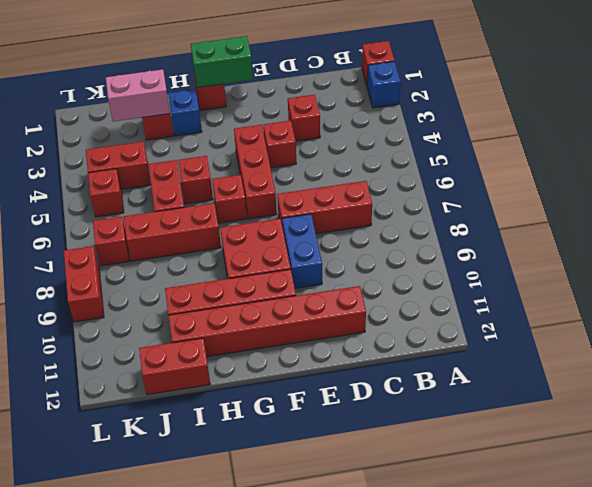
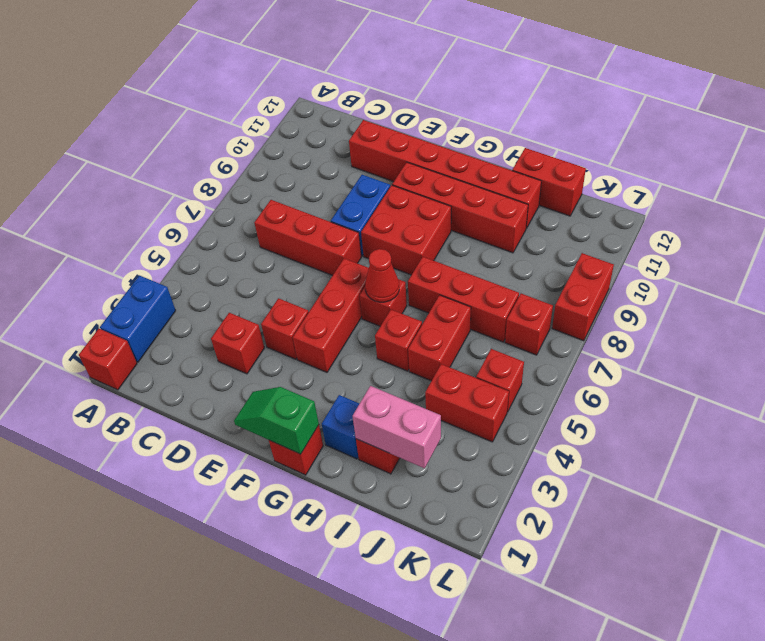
blue 1x1 brick [367,61,401,108] -> blue 1x2 brick [100,276,176,362]
green 1x2 brick [191,36,253,88] -> green 1x2 slope [234,387,319,454]
none -> red 1x1 cone [365,249,399,302]

